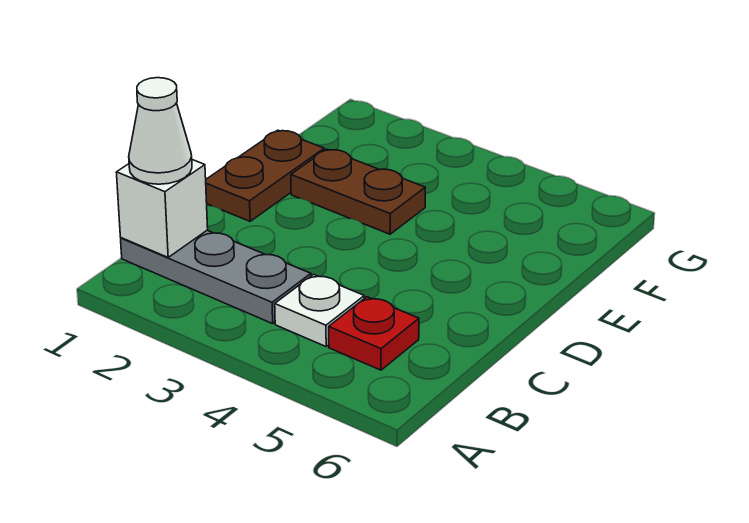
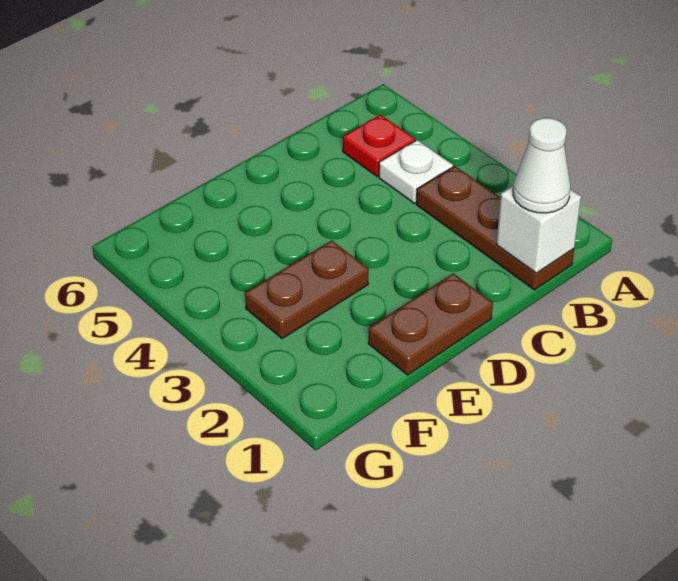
grey 1x3 plate [121,230,311,324] -> brown 1x3 plate [416,166,574,290]
brown 1x2 plate [291,149,425,234] -> brown 1x2 plate turned to [245,240,369,339]

